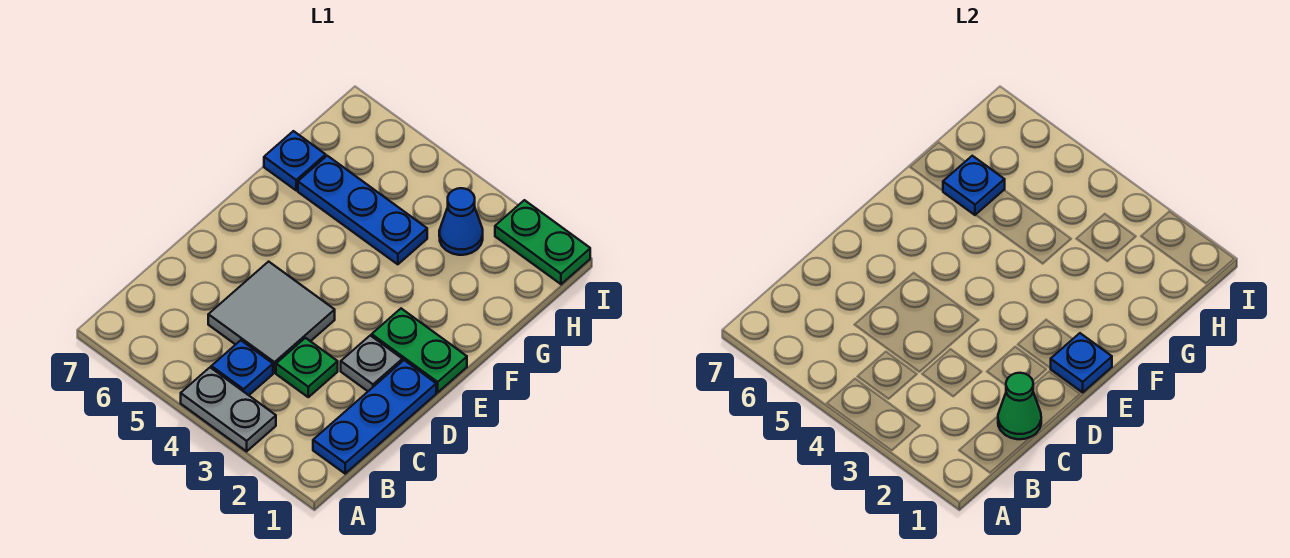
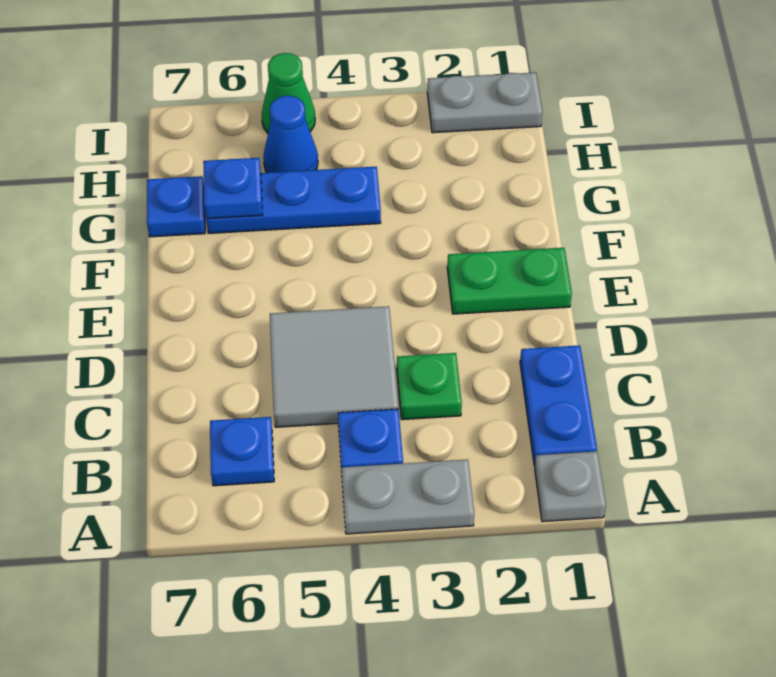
blue 1x3 plate [313,360,436,474] -> blue 1x2 plate [520,345,597,466]
green 1x1 cone [998,373,1041,439] -> green 1x1 cone moved to [262,53,315,133]
grey 1x1 plate [341,336,402,391] -> grey 1x1 plate moved to [535,451,606,522]
blue 1x1 plate [1050,333,1112,392] -> blue 1x1 plate moved to [210,417,274,486]
blue 1x1 cone [439,188,483,255] -> blue 1x1 cone moved to [263,96,318,173]
green 1x2 plate [495,200,590,284] -> grey 1x2 plate [427,72,542,133]

